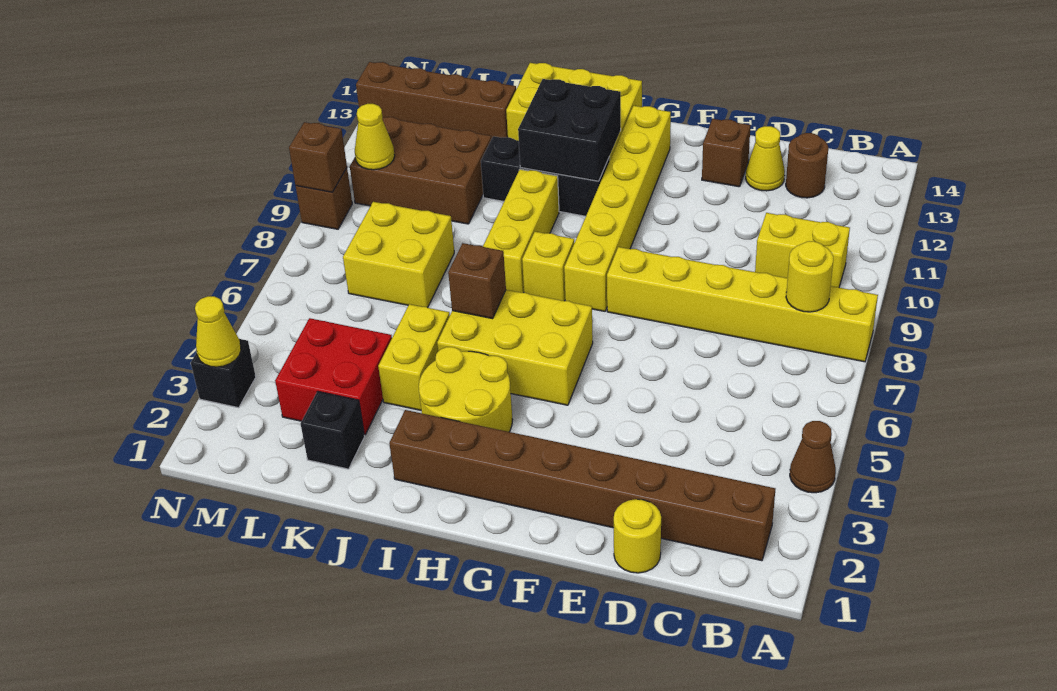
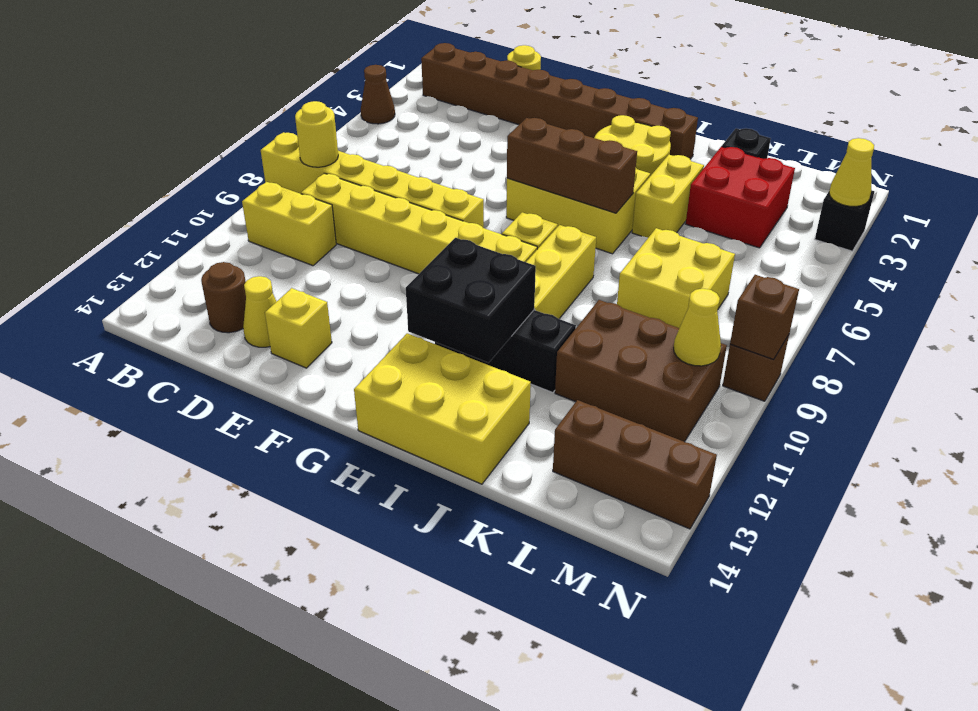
brown 1x1 brick [702,119,751,187] -> yellow 1x1 brick [265,288,332,368]
yellow 1x6 brick [564,106,671,311] -> yellow 1x6 brick turned to [301,173,537,274]
brown 1x1 brick [448,243,506,319] -> brown 1x3 brick [507,118,637,213]
brown 1x4 brick [356,62,516,139] -> brown 1x3 brick [553,400,717,529]

